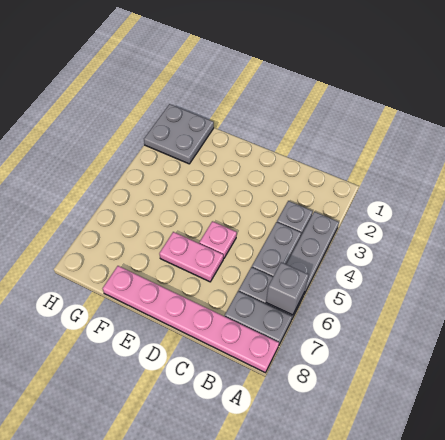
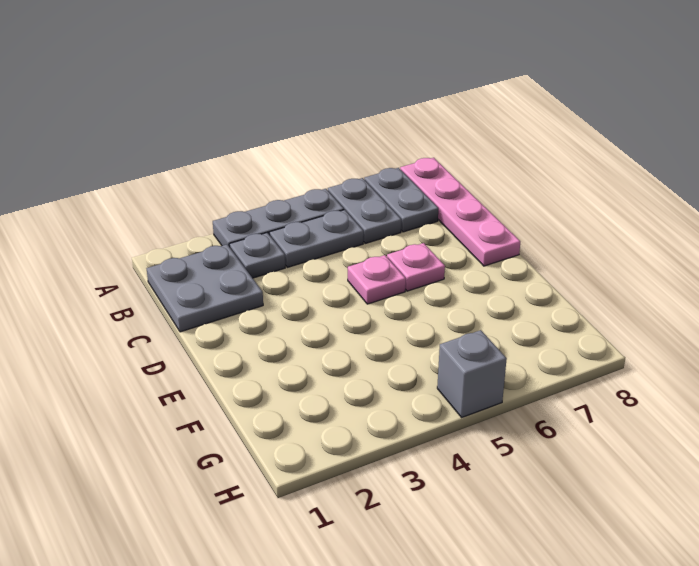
grey 1x1 brick [266,262,308,315] -> grey 1x1 brick moved to [437,330,507,417]
pink 1x6 plate [103,266,279,373] -> pink 1x4 plate [400,158,520,266]
pink 1x2 plate [159,232,223,282] -> pink 1x1 plate [387,243,445,291]
grey 2x2 plate [144,104,214,164] -> grey 2x2 plate moved to [147,244,263,332]

